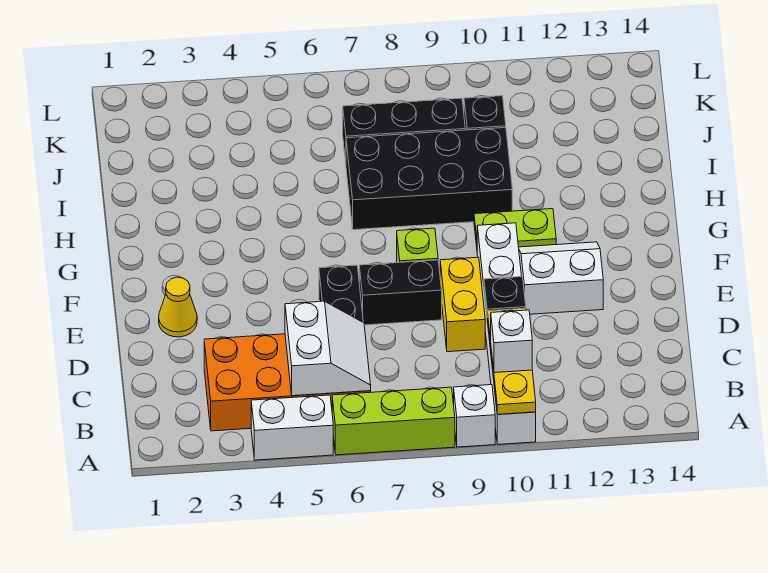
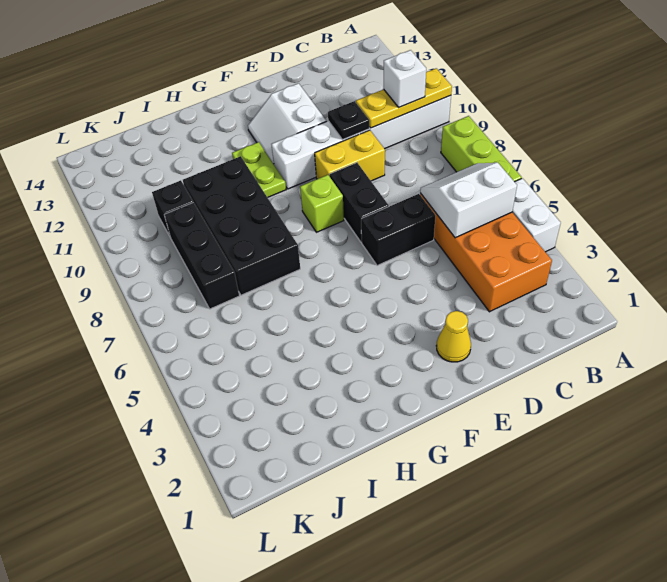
white 1x1 brick [454,385,495,447] -> none

